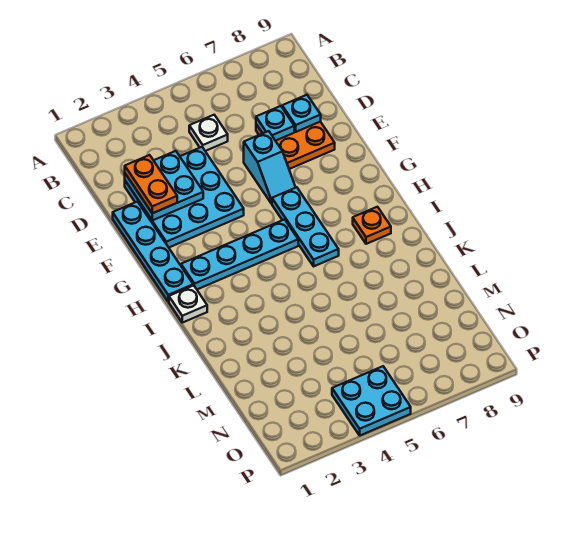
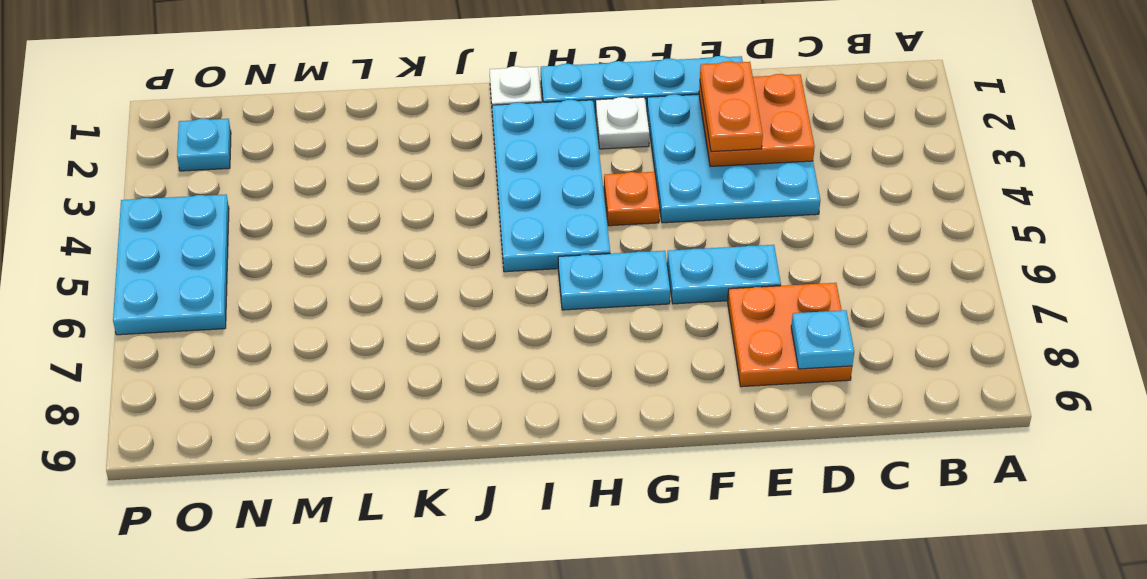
white 1x1 plate [189,115,228,151] -> white 1x1 plate moved to [596,97,650,149]
cyan 2x2 plate [125,151,203,221] -> orange 2x2 plate [699,74,815,167]
orange 1x2 plate [125,155,177,213] -> orange 1x2 plate turned to [700,61,763,152]
cyan 1x1 plate [256,106,294,141] -> cyan 1x1 plate moved to [177,119,231,171]
cyan 1x2 slope [244,131,296,204] -> cyan 1x2 plate [667,245,781,304]
cyan 1x3 plate [272,187,339,266] -> cyan 1x2 plate [558,251,670,310]
cyan 1x4 plate [181,219,298,289] -> cyan 2x4 plate [492,100,610,272]
orange 1x1 plate [353,207,391,244] -> orange 1x1 plate moved to [604,172,660,226]
cyan 2x2 plate [332,366,411,435] -> cyan 2x3 plate [113,194,229,335]

